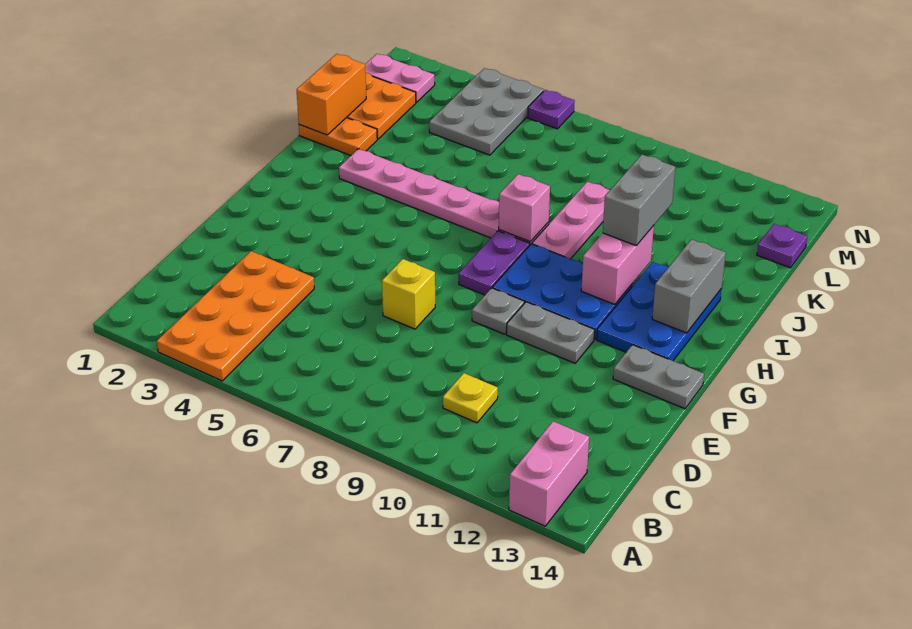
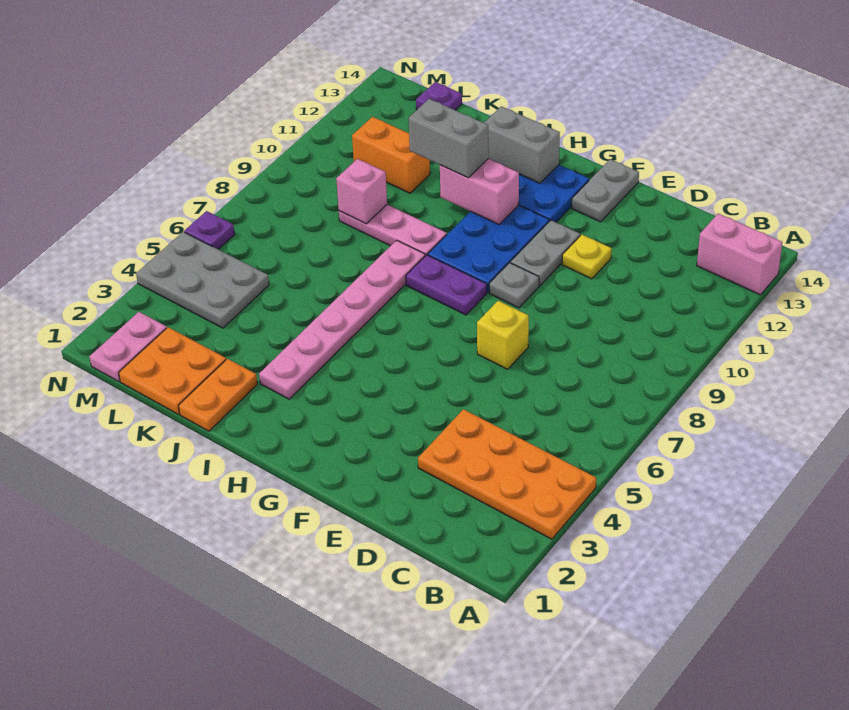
yellow 1x1 plate [443,373,498,423] -> yellow 1x1 plate moved to [562,235,612,279]
pink 1x1 brick [499,174,550,242] -> pink 1x1 brick moved to [336,159,387,224]
orange 1x2 brick [297,54,366,135] -> orange 1x2 brick moved to [352,117,430,193]

